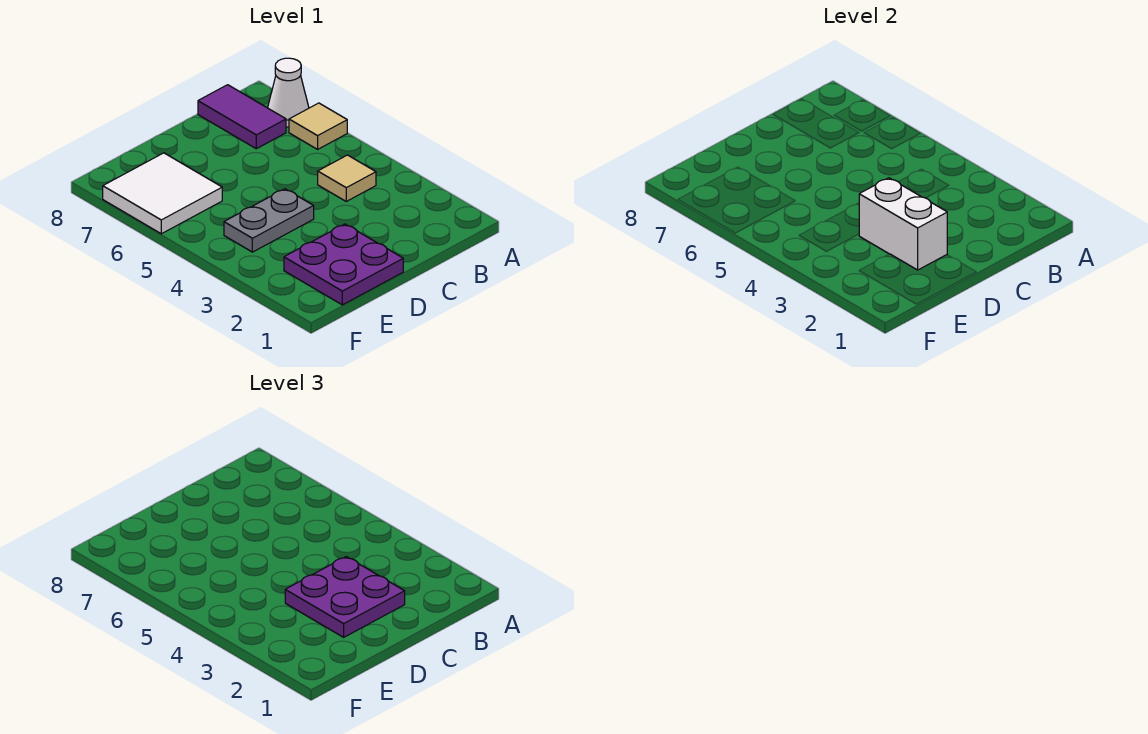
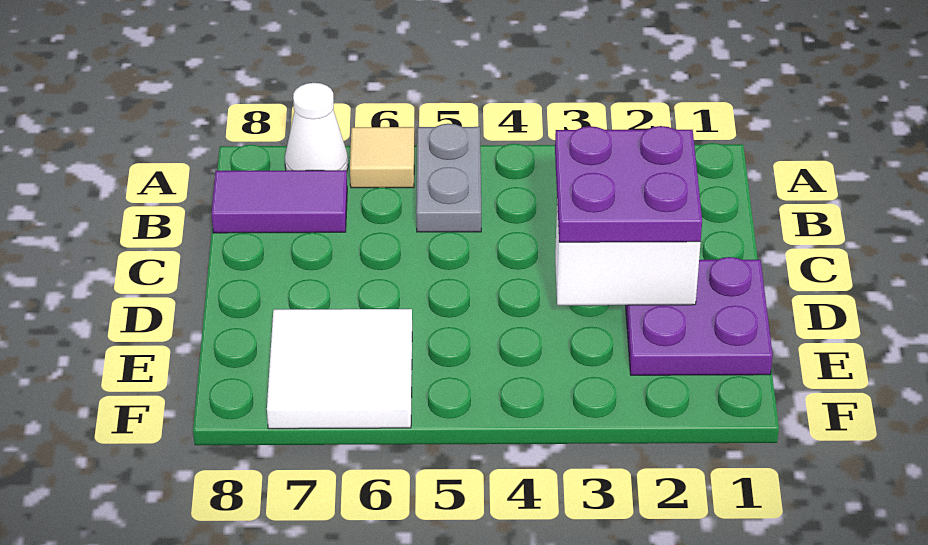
tan 1x1 tile [318,155,376,201] -> none
grey 1x2 plate [224,189,314,252] -> grey 1x2 plate moved to [416,124,481,232]

